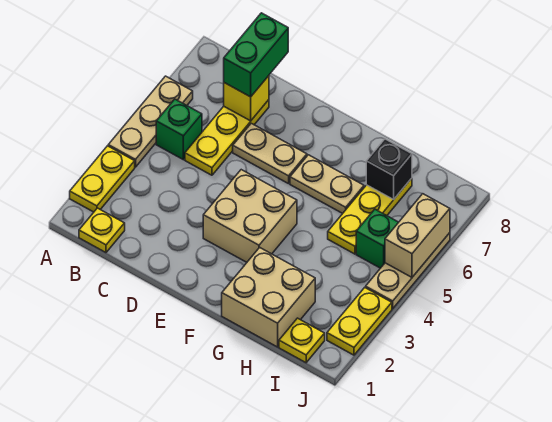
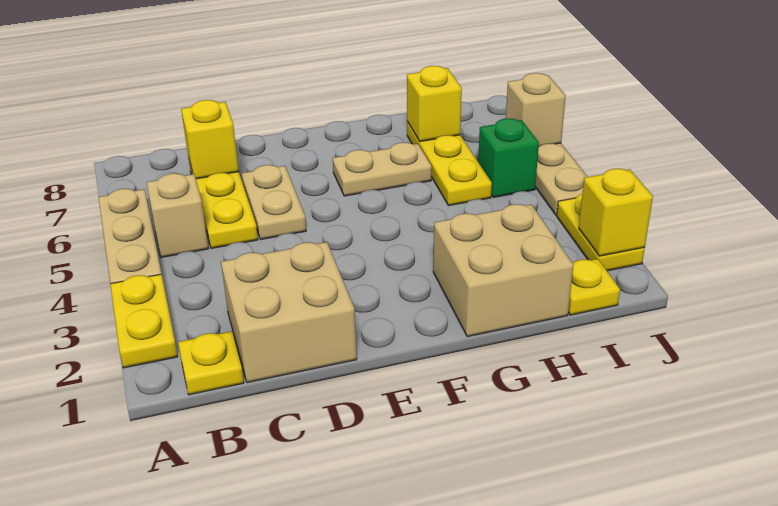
green 1x1 brick [156,99,202,160] -> tan 1x1 brick [147,173,209,257]
green 1x2 brick [224,13,288,97] -> none
tan 1x2 plate [233,123,307,184] -> tan 1x2 plate turned to [242,165,306,240]
tan 2x2 brick [203,170,297,262] -> tan 2x2 brick moved to [221,242,357,383]
black 1x1 brick [366,139,412,200] -> yellow 1x1 brick [407,66,462,142]
none -> yellow 1x1 brick [579,169,653,256]
tan 1x2 brick [385,194,450,277] -> tan 1x1 brick [506,73,566,146]

